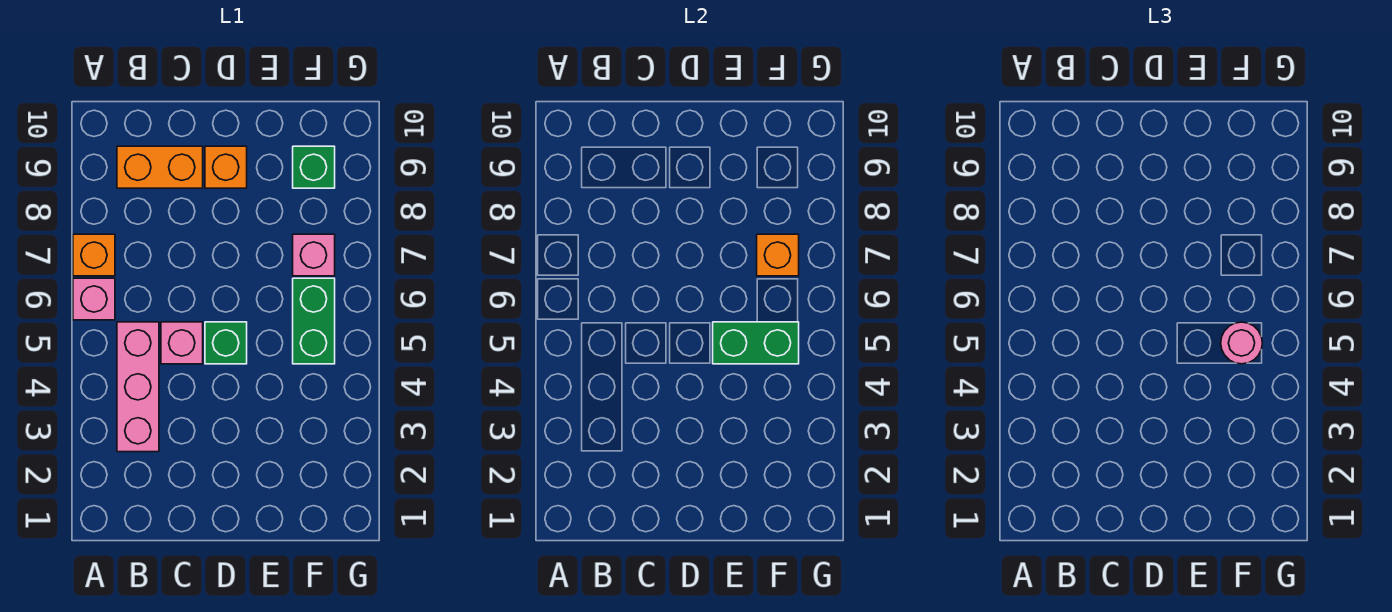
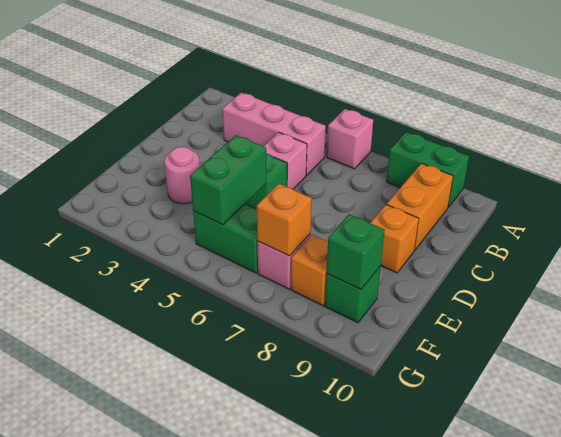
orange 1x1 brick [73,234,115,276] -> orange 1x1 brick moved to [291,235,328,306]
none -> green 1x2 brick [386,132,469,207]
pink 1x1 round brick [1221,322,1262,364] -> pink 1x1 round brick moved to [164,147,200,204]
none -> green 1x1 brick [327,214,385,289]

